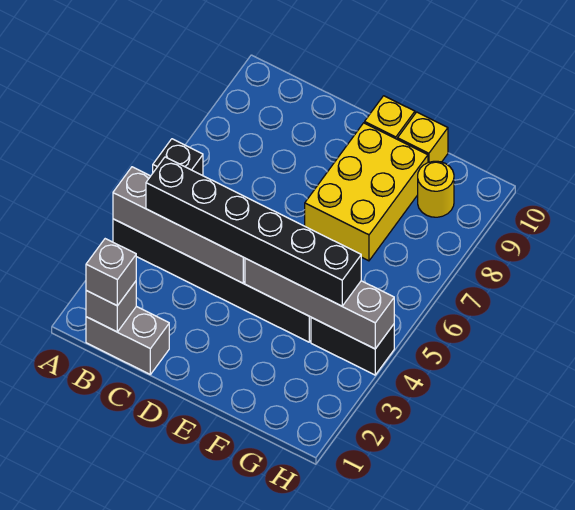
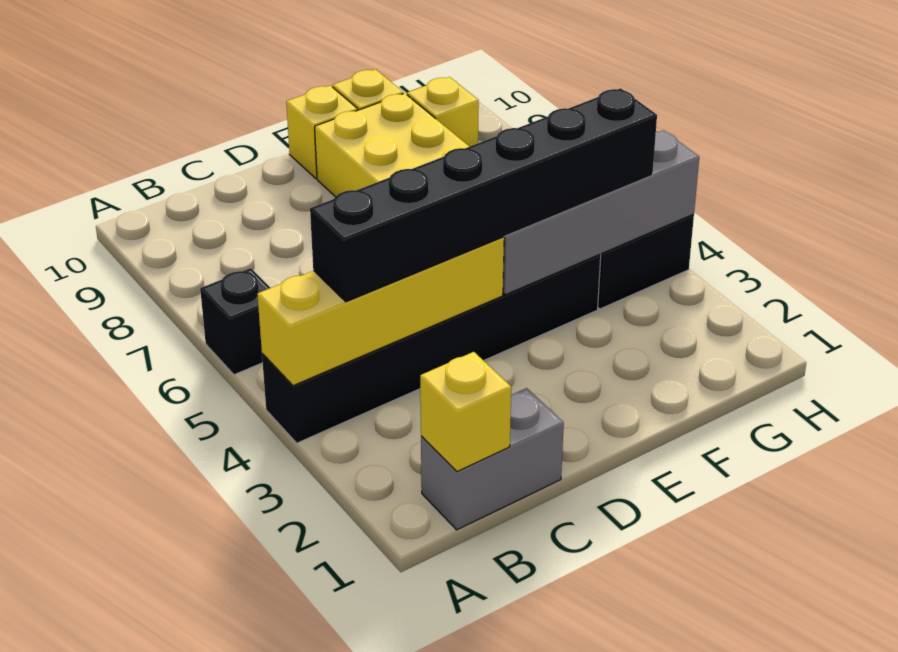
grey 1x4 brick [113,167,245,283] -> yellow 1x4 brick [257,237,504,386]
grey 1x1 brick [86,281,136,332] -> yellow 1x1 brick [420,352,511,472]
grey 1x1 brick [86,239,136,306] -> none
yellow 1x1 round brick [418,161,454,217] -> yellow 1x1 brick [407,77,479,147]

